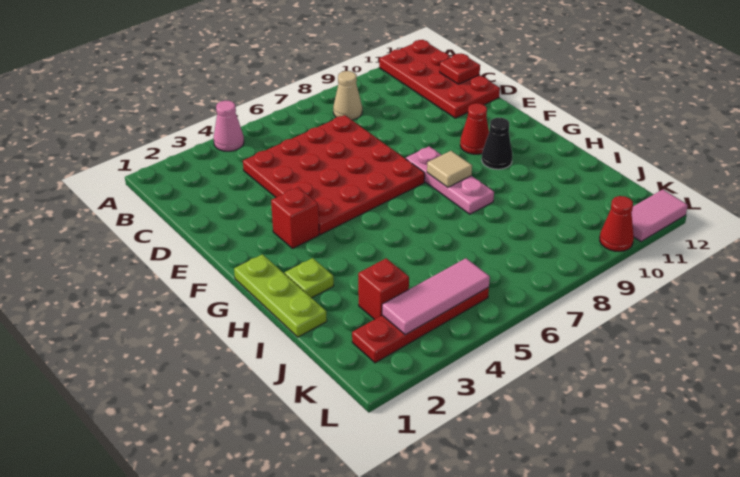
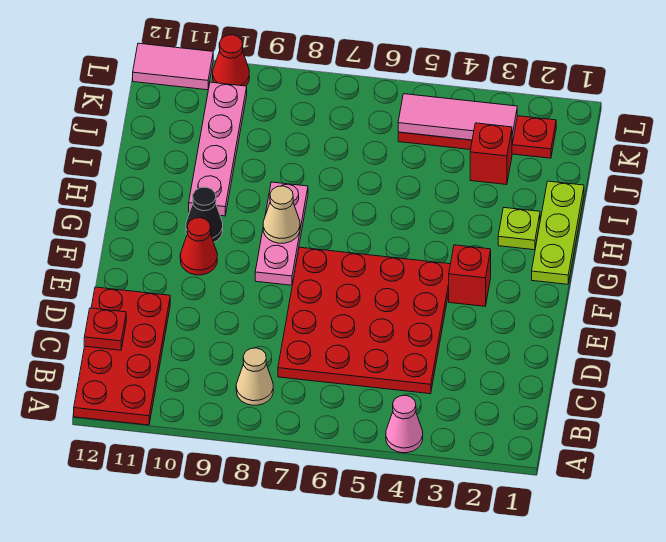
tan 1x1 tile [427,151,472,187] -> tan 1x1 cone [263,186,300,243]
none -> pink 1x4 plate [189,82,247,216]

